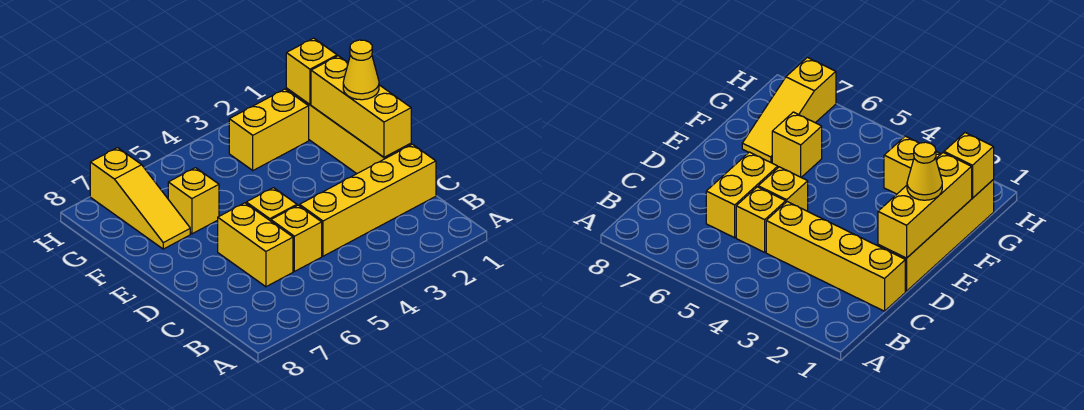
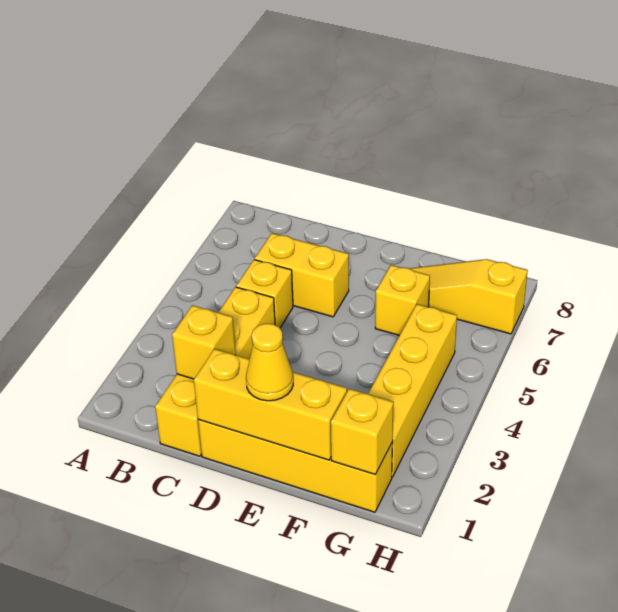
yellow 1x1 brick [246,188,297,221] -> yellow 1x1 brick moved to [172,305,236,379]
yellow 1x2 brick [229,89,309,170] -> yellow 1x4 brick [368,304,457,477]

